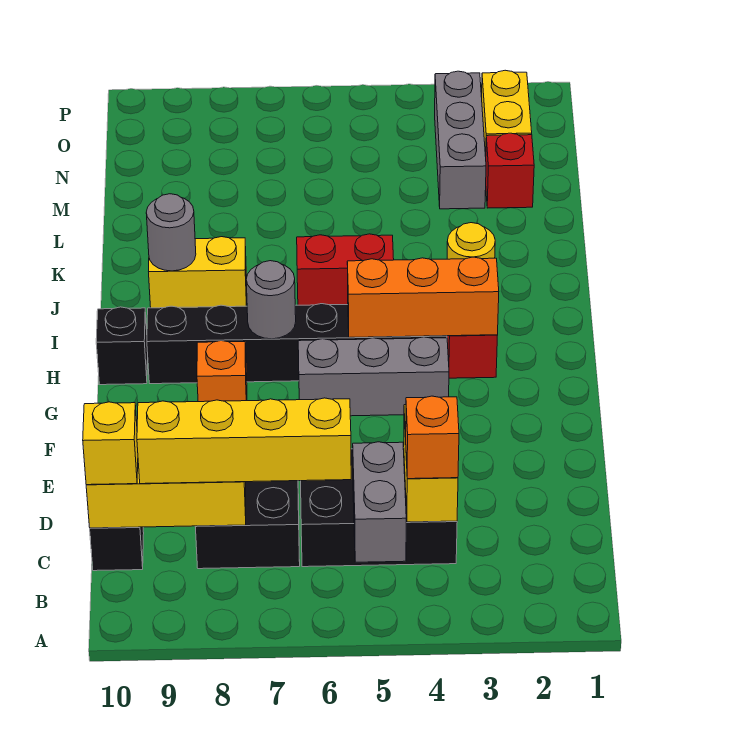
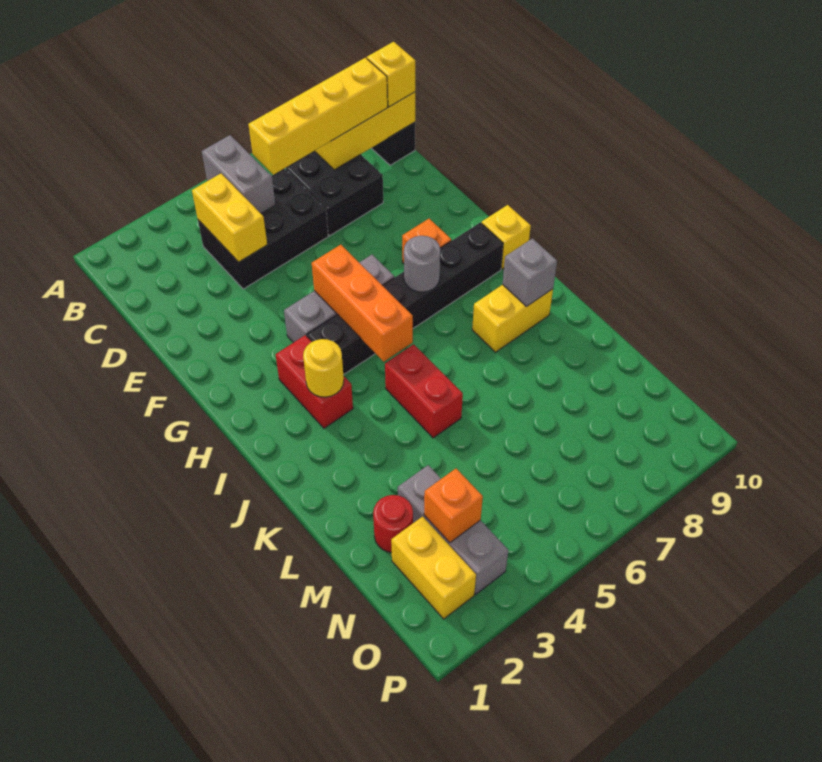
orange 1x1 brick [406,396,459,479] -> orange 1x1 brick moved to [424,469,483,542]
orange 1x3 brick [347,257,499,337] -> orange 1x3 brick turned to [312,245,413,362]
black 1x1 brick [96,307,148,385] -> yellow 1x1 brick [482,205,531,269]
red 1x2 brick [297,234,394,305] -> red 1x2 brick turned to [385,344,463,438]
grey 1x1 round brick [146,194,196,271] -> grey 1x1 brick [503,239,557,306]
red 1x1 brick [486,133,534,208] -> red 1x1 round brick [373,495,413,552]

